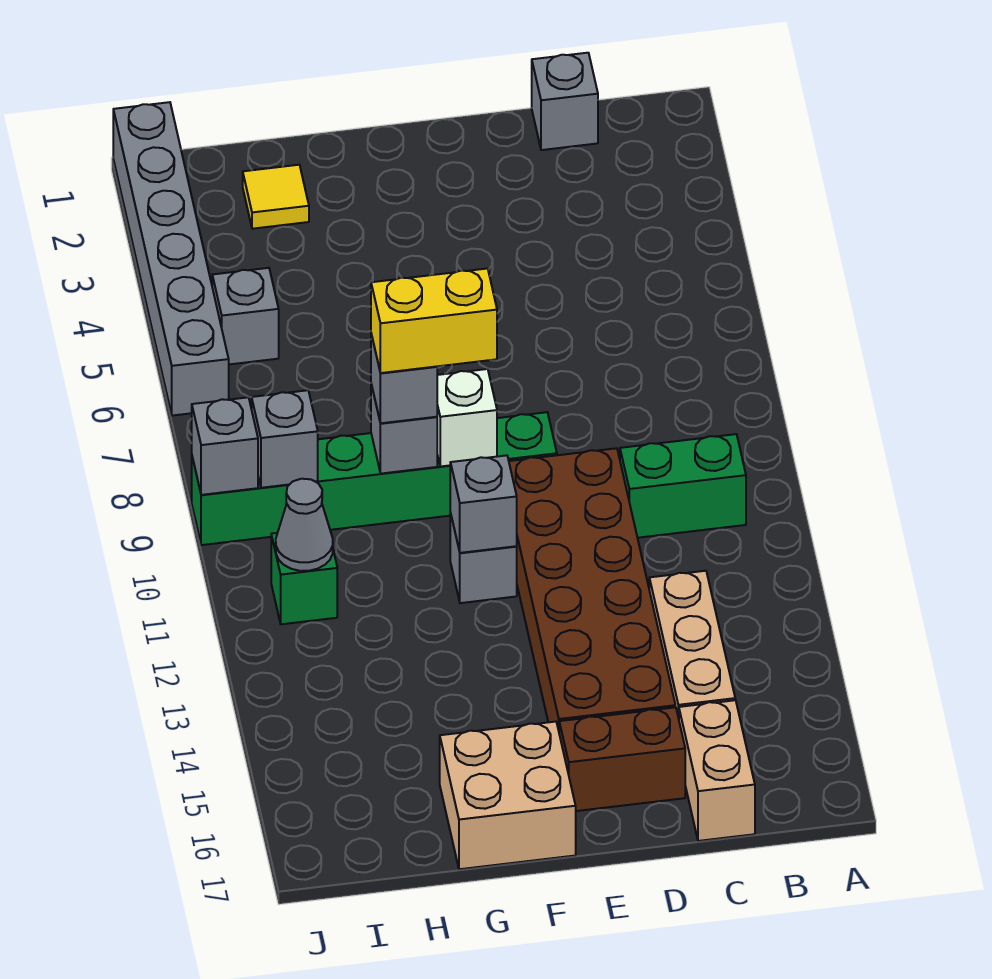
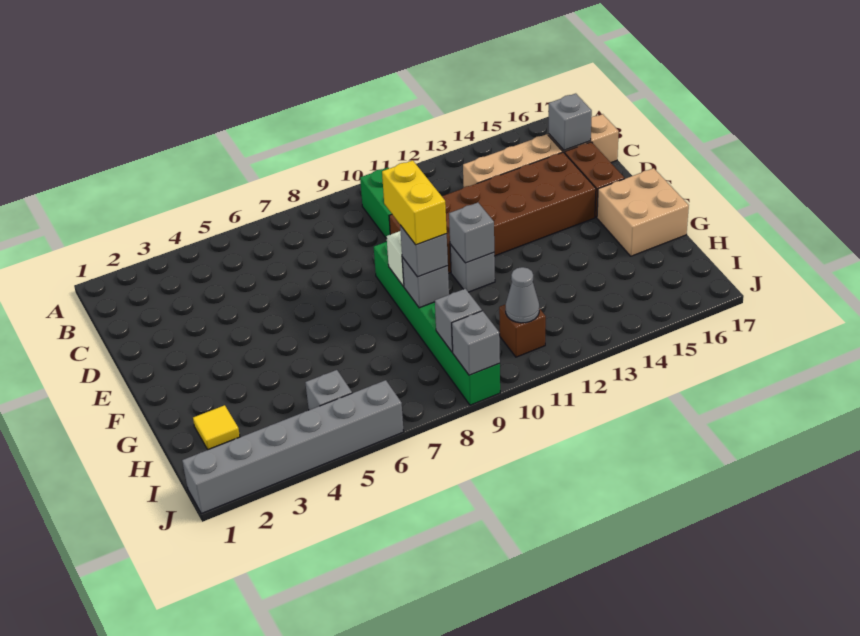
grey 1x1 brick [532,53,598,150] -> grey 1x1 brick moved to [549,94,592,150]
green 1x1 brick [271,533,337,624] -> brown 1x1 brick [499,304,546,357]

